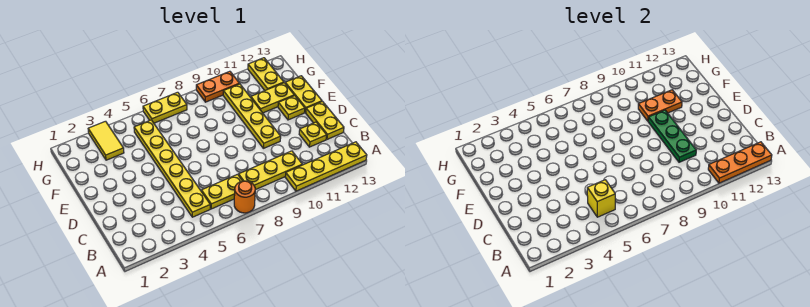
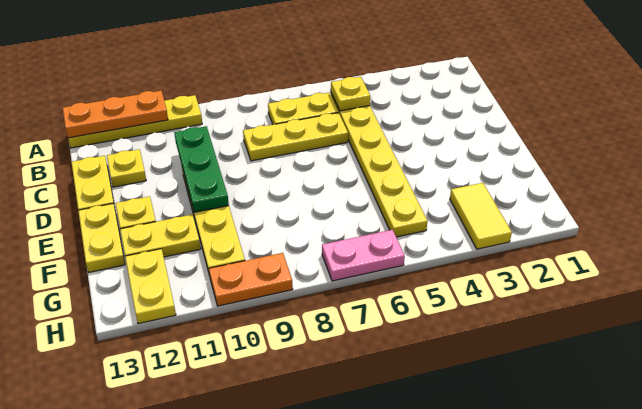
orange 1x1 round brick [234,181,255,213] -> none
yellow 1x1 brick [587,180,615,217] -> yellow 1x1 plate [331,77,370,111]
yellow 1x3 plate [239,151,302,190] -> yellow 1x3 plate moved to [243,113,348,161]
orange 1x2 plate [638,90,682,121] -> none
yellow 1x2 plate [143,92,187,123] -> pink 1x2 plate [322,230,405,281]

